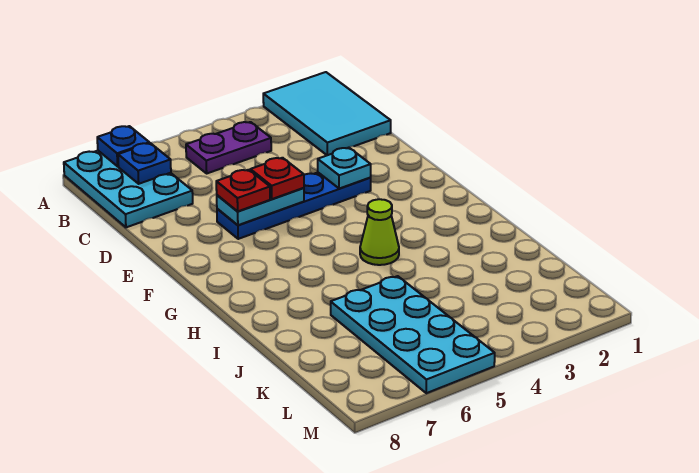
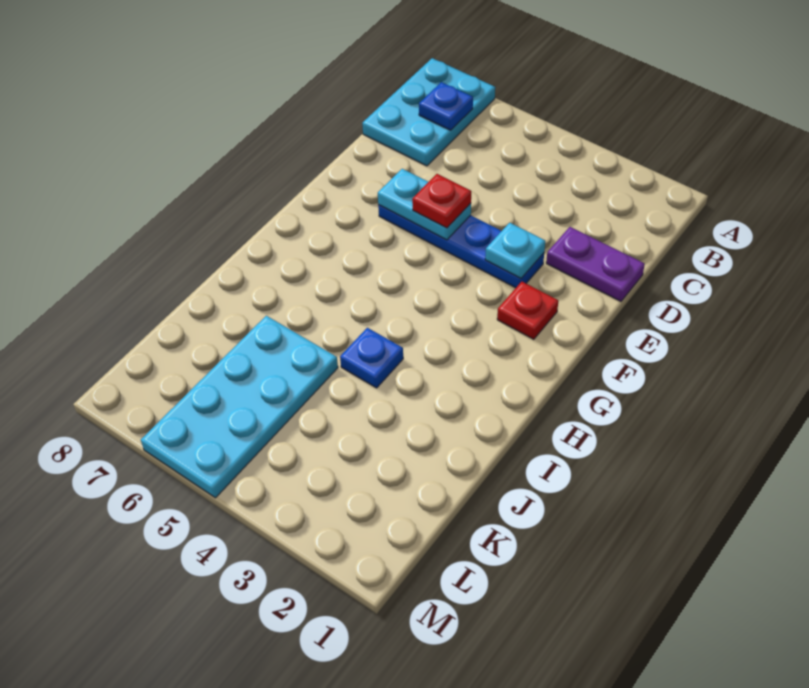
cyan 2x3 tile [263,72,391,155] -> none
blue 1x1 plate [97,126,149,166] -> blue 1x1 plate moved to [340,328,403,388]
purple 1x2 plate [186,122,271,173] -> purple 1x2 plate moved to [546,227,645,301]
red 1x1 plate [216,170,270,211] -> red 1x1 plate moved to [497,282,558,339]
lime 1x1 cone [360,199,399,265] -> none

